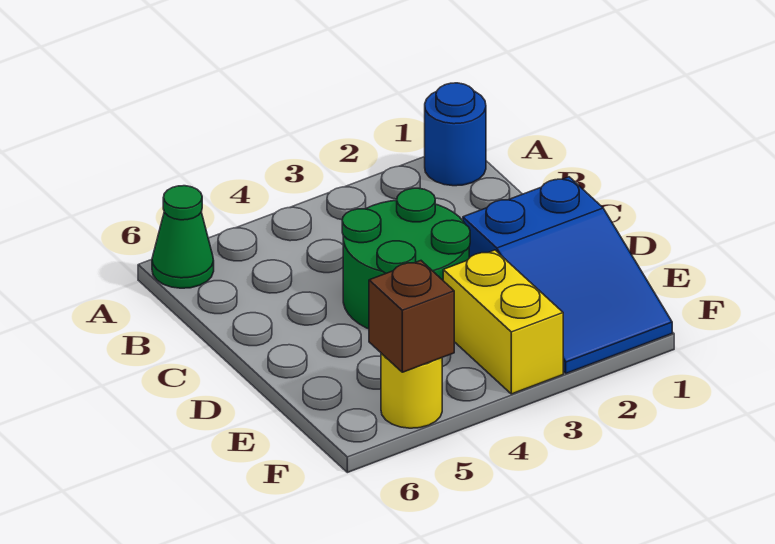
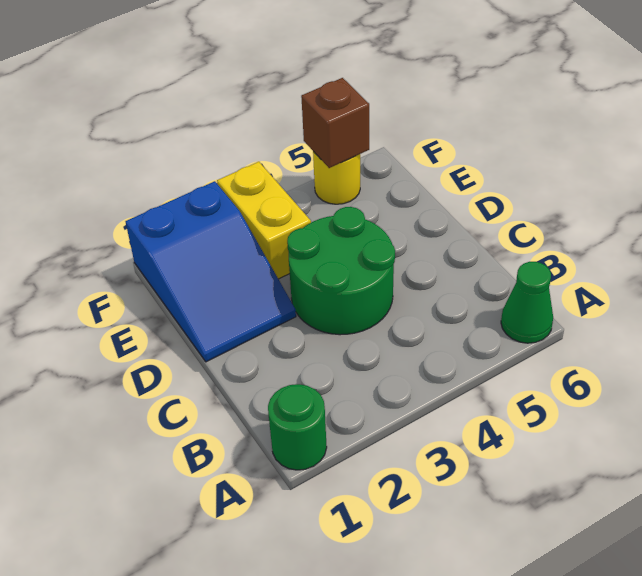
blue 1x1 round brick [425,83,486,186] -> green 1x1 round brick [268,384,327,470]
blue 2x3 slope [463,177,672,373] -> blue 2x3 slope turned to [126,181,296,362]

